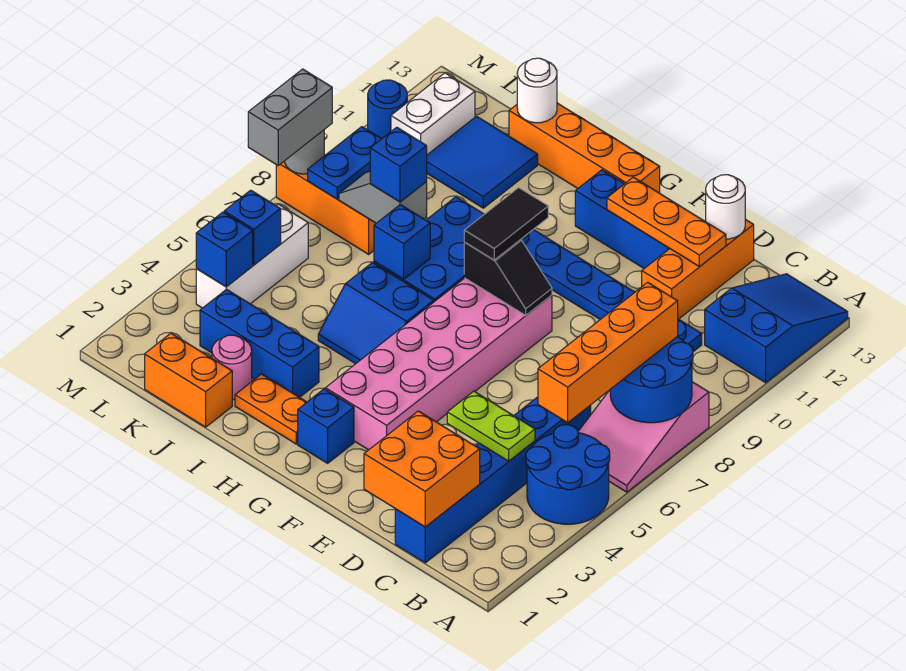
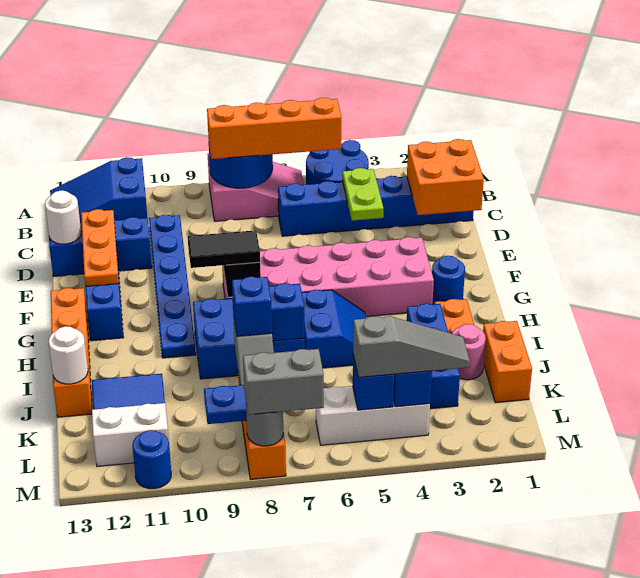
orange 1x3 brick [642,219,754,319] -> blue 1x3 brick [49,217,152,276]
blue 1x1 brick [298,389,354,463] -> blue 1x1 round brick [432,256,465,304]
none -> grey 1x3 slope [353,316,470,377]

